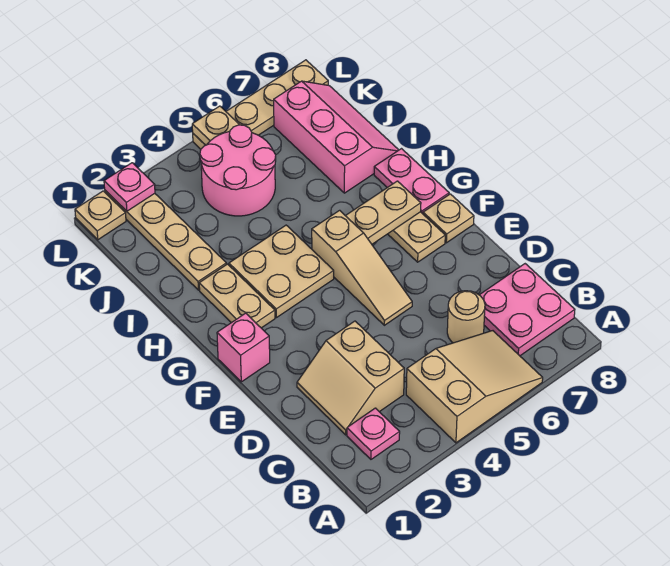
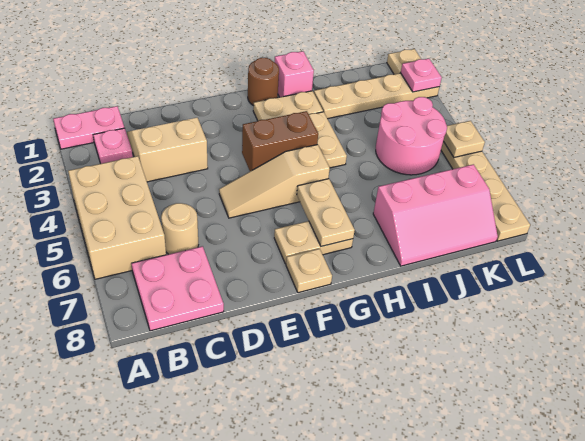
tan 2x3 slope [406,331,543,443] -> tan 2x3 brick [68,156,166,279]
pink 1x1 brick [217,313,270,382] -> pink 1x1 brick moved to [275,51,314,97]
none -> brown 1x2 brick [242,111,318,171]
none -> brown 1x1 round brick [248,58,279,106]
pink 1x2 plate [374,149,449,214] -> pink 1x2 plate moved to [53,106,124,149]

